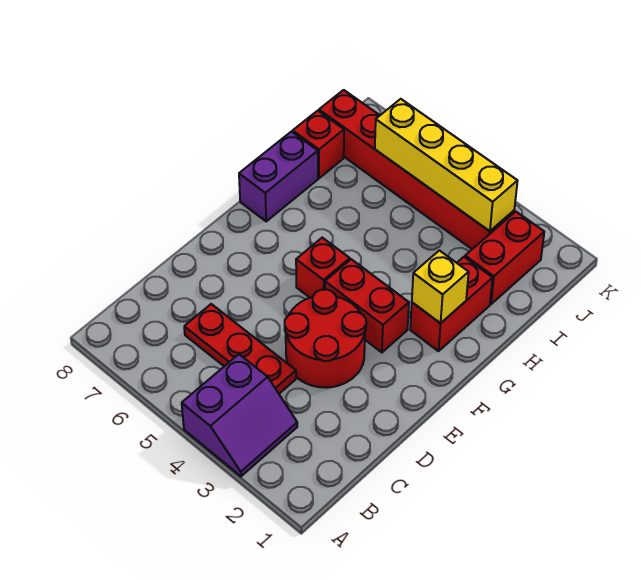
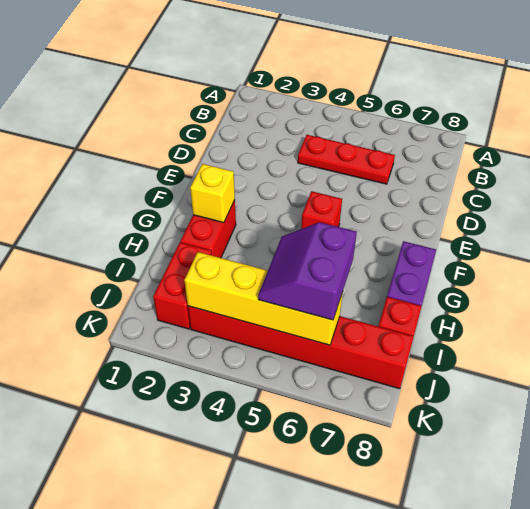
purple 2x2 slope [182,354,297,476] -> purple 2x2 slope moved to [258,222,357,320]
red 2x2 round brick [285,289,366,388] -> none
red 1x2 brick [325,259,409,352] -> none

